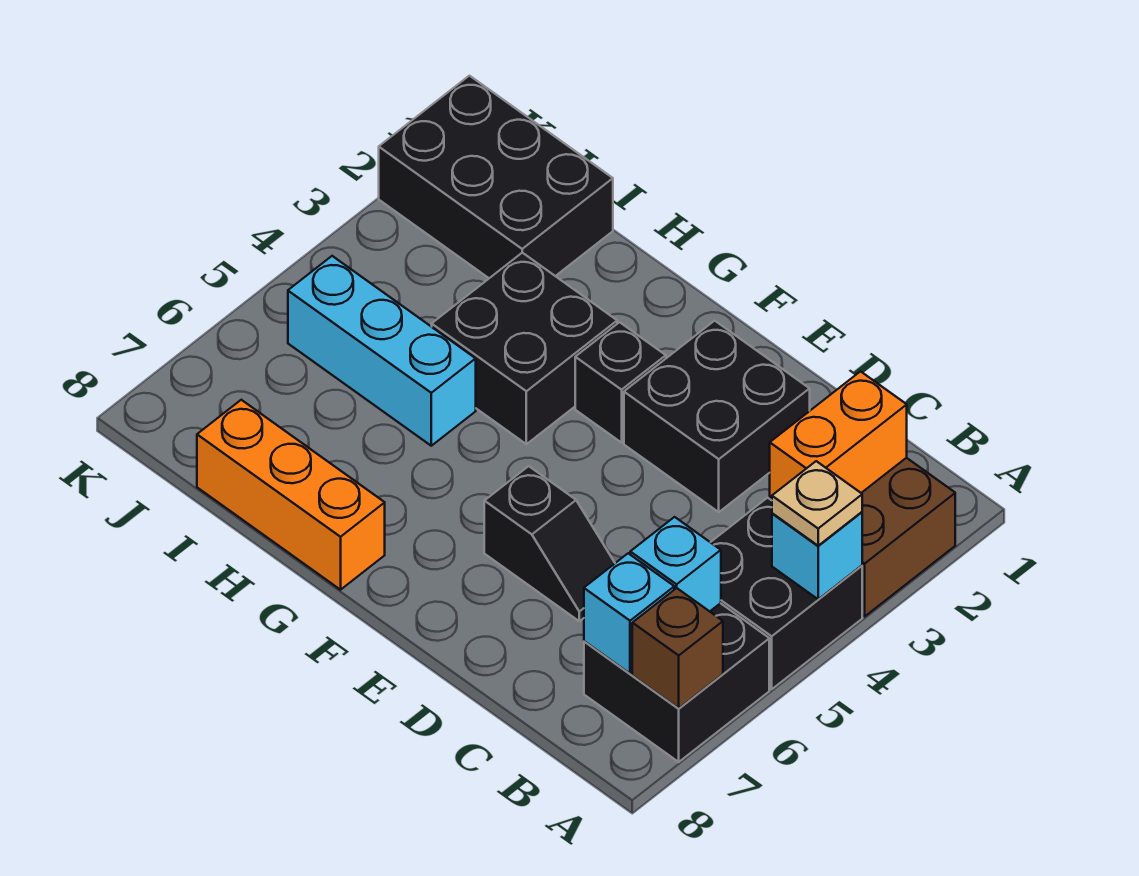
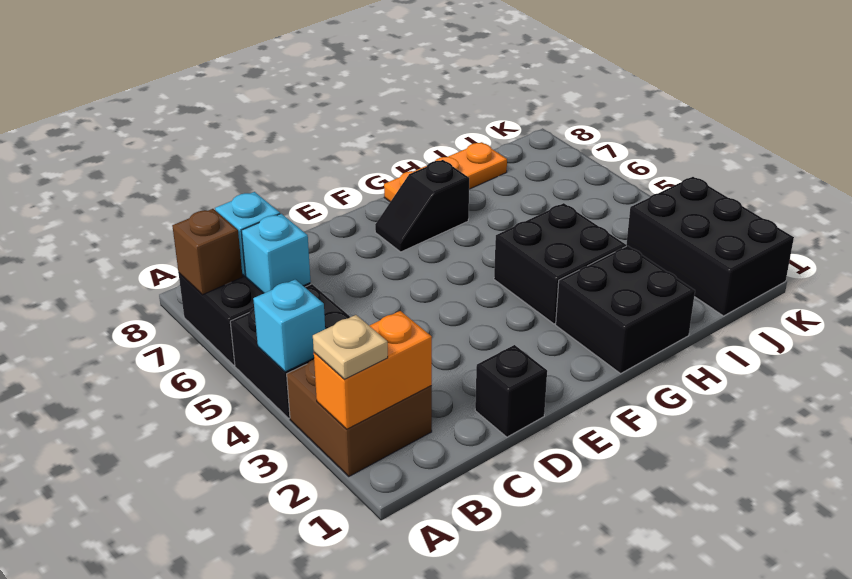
tan 1x1 plate [772,461,862,546] -> tan 1x1 plate moved to [313,315,388,379]
orange 1x2 brick [770,371,907,497] -> orange 1x2 brick turned to [314,311,432,429]
black 2x2 brick [624,321,810,512] -> black 2x2 brick moved to [556,246,695,373]
black 1x2 slope [484,466,615,621] -> black 1x2 slope moved to [375,160,469,252]
black 1x1 brick [575,322,666,443] -> black 1x1 brick moved to [475,345,547,437]
orange 1x3 brick [197,400,385,590] -> orange 1x3 plate [384,142,507,202]
cyan 1x3 brick [288,256,476,446] -> none
black 2x3 brick [379,76,613,278] -> black 2x3 brick turned to [626,177,794,316]

